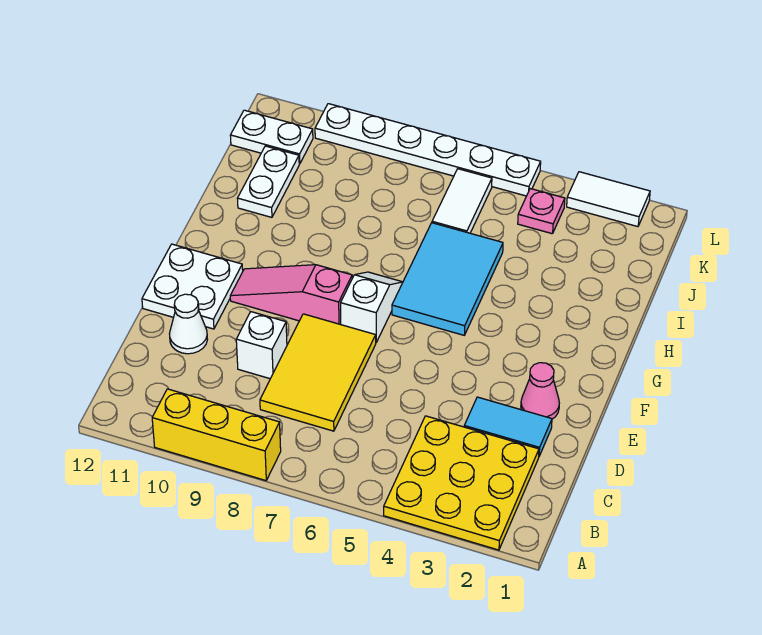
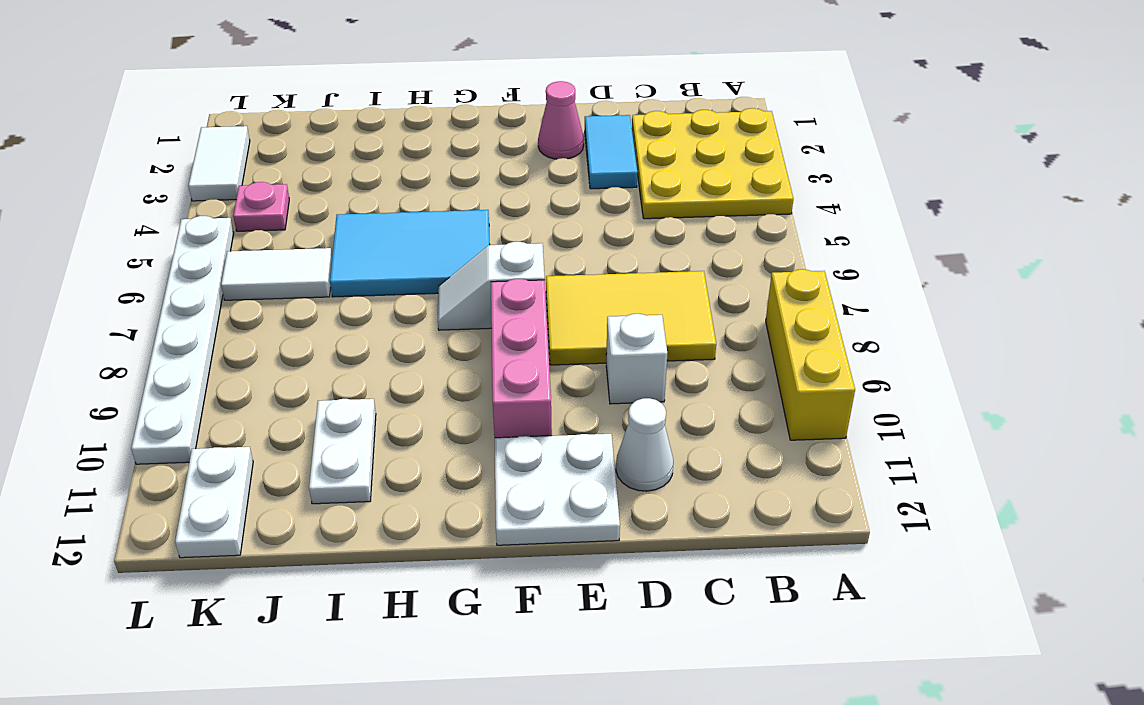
pink 1x3 slope [230,265,352,324] -> pink 1x3 brick [491,279,552,438]
white 1x2 plate [237,146,299,217] -> white 1x2 plate turned to [309,399,376,504]

